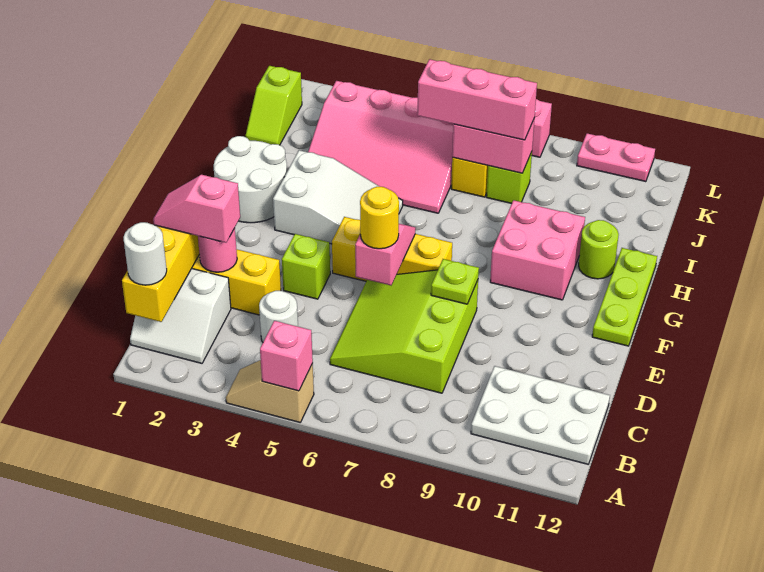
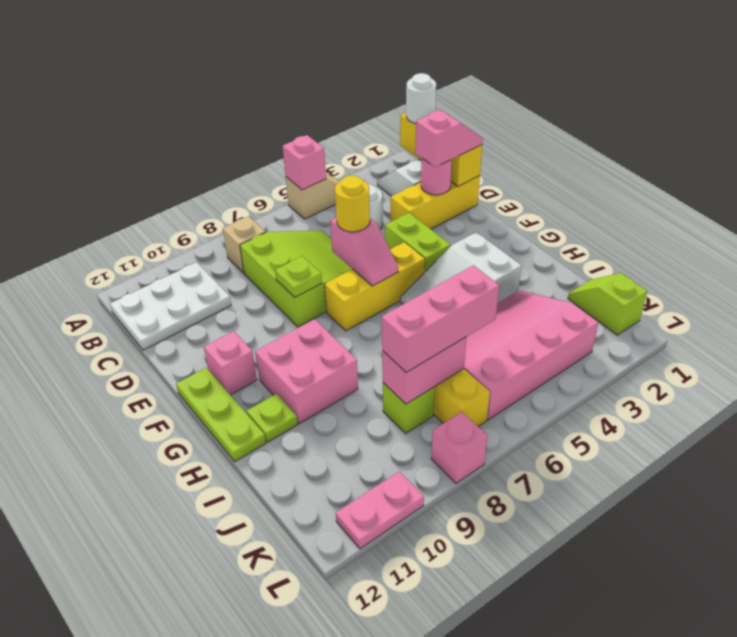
none -> tan 1x1 brick [223,216,266,273]
lime 1x1 brick [282,234,330,299] -> lime 1x2 brick [385,213,450,273]
none -> pink 1x1 brick [204,331,257,395]
white 2x2 round brick [214,136,287,223] -> none
lime 1x1 round brick [579,220,619,279] -> lime 1x1 plate [247,394,298,442]

